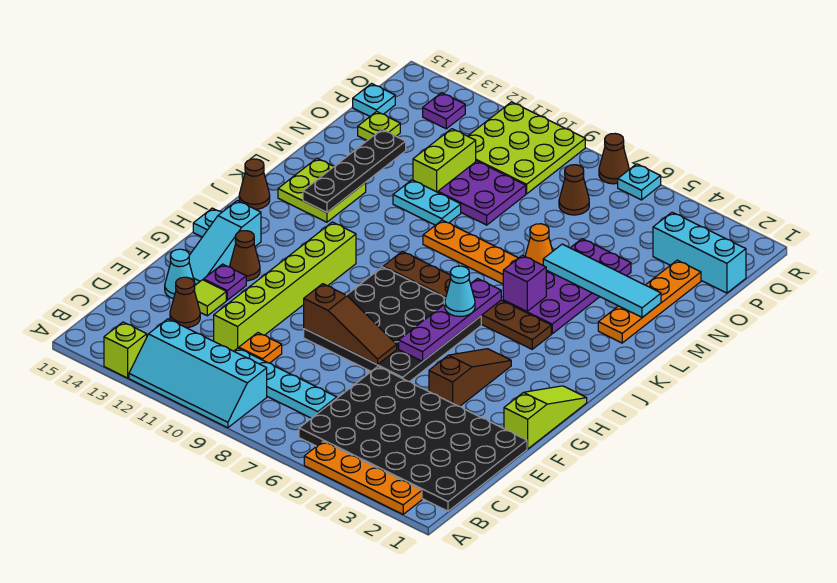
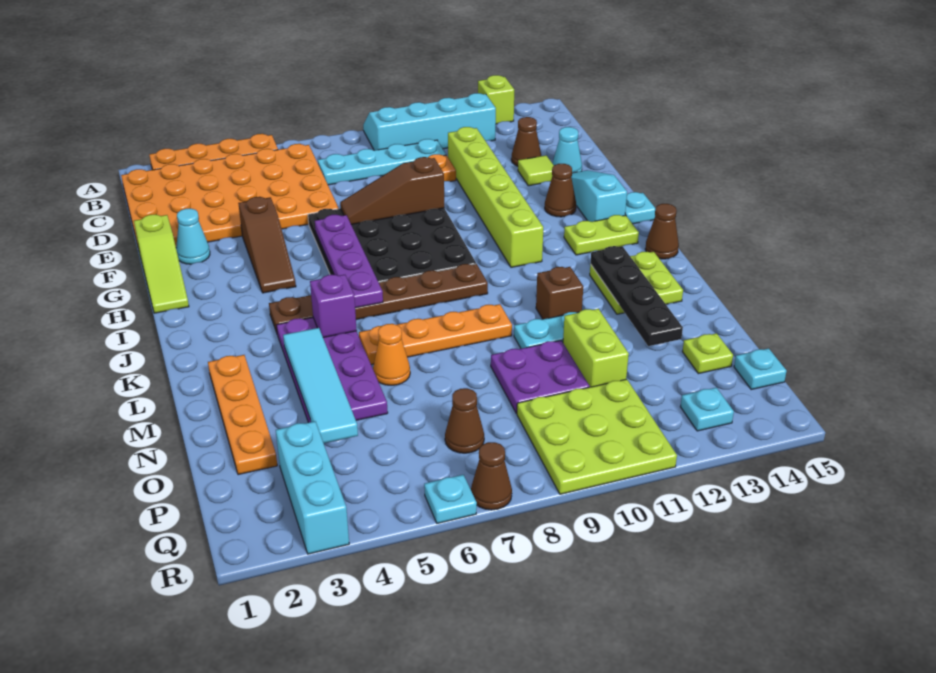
black 4x6 plate [299,367,527,511] -> orange 4x6 plate [121,144,339,249]
purple 1x1 plate [204,264,246,300] -> none
cyan 1x1 cone [445,266,475,316] -> cyan 1x1 cone moved to [176,209,210,264]
none -> lime 1x2 plate [564,215,639,255]
none -> brown 1x1 brick [536,267,583,319]
cyan 1x4 tile [543,244,661,317] -> cyan 1x4 tile turned to [283,328,358,443]
cyan 1x3 brick [653,212,746,293] -> cyan 1x3 brick turned to [276,421,349,554]
purple 1x1 plate [423,93,465,129] -> cyan 1x1 plate [680,388,734,431]

